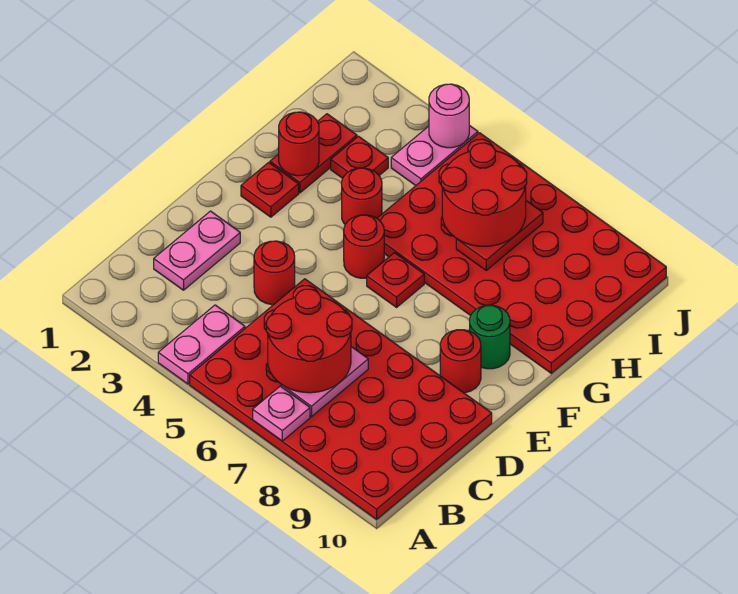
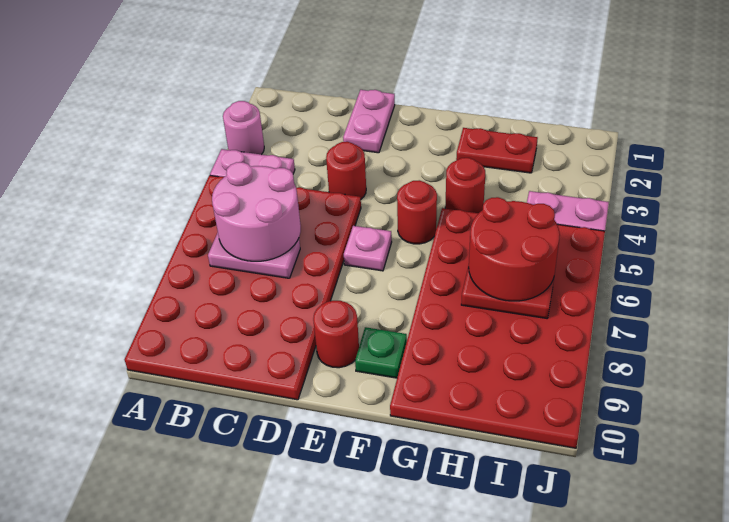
pink 1x1 plate [253,386,310,441] -> pink 1x1 plate moved to [344,226,392,271]
red 2x2 round brick [266,289,352,393] -> pink 2x2 round brick [212,162,301,261]
pink 1x2 plate [154,211,240,290] -> pink 1x2 plate turned to [343,90,395,153]
red 1x1 plate [241,162,299,217] -> none
red 1x1 plate [367,253,424,307] -> none
green 1x1 round brick [470,305,510,369] -> green 1x1 plate [355,327,407,378]
red 1x1 round brick [279,112,319,176] -> none
red 1x1 plate [331,136,388,178] -> none
pink 1x1 round brick [429,84,469,148] -> pink 1x1 round brick moved to [223,101,264,154]

